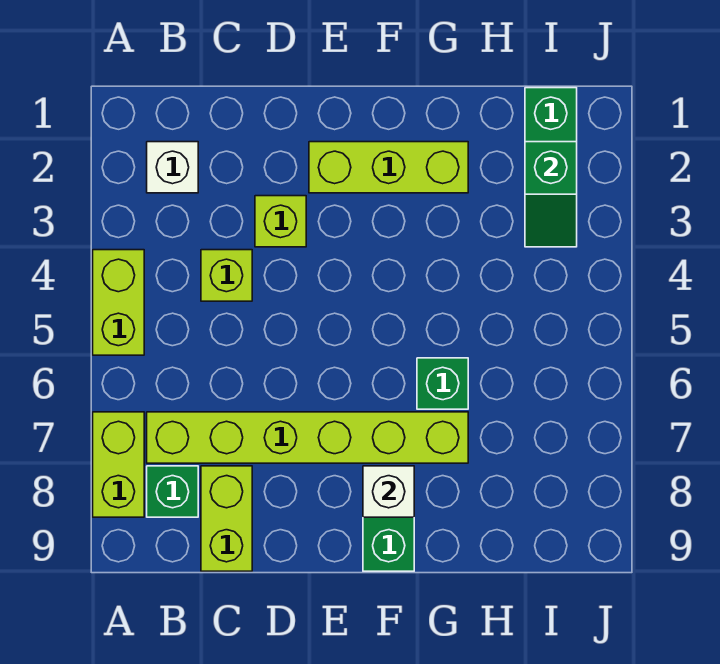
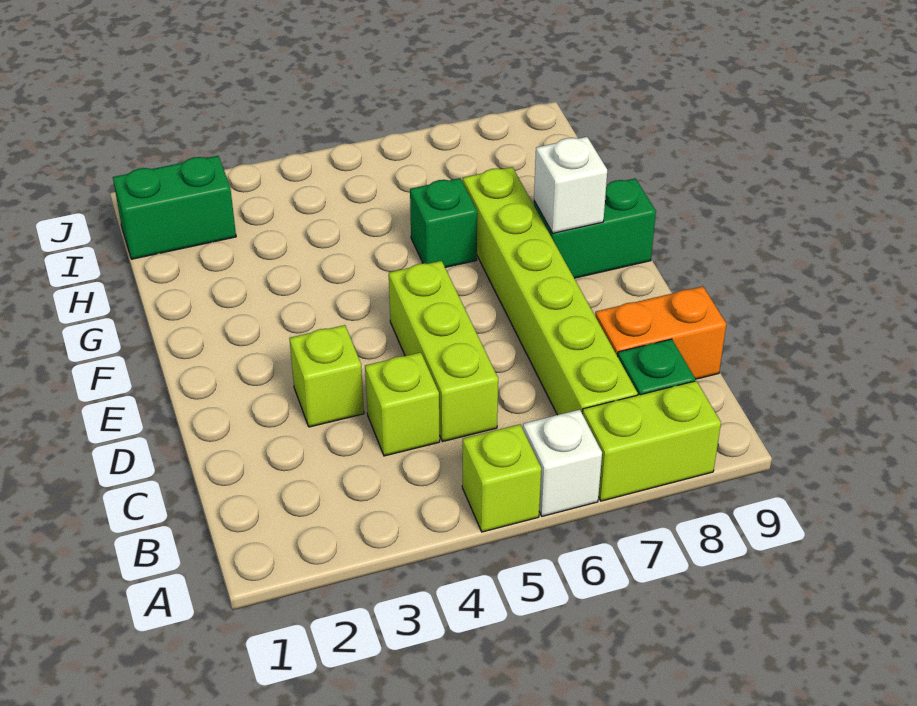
lime 1x2 brick [93,250,144,355] -> lime 1x1 brick [462,424,541,532]
white 1x1 brick [147,142,198,193] -> white 1x1 brick moved to [523,410,602,516]
lime 1x2 brick [201,466,252,571] -> orange 1x2 brick [595,286,726,379]
lime 1x3 brick [309,142,468,193] -> lime 1x3 brick moved to [389,261,498,442]
green 1x2 slope [525,142,577,247] -> none

